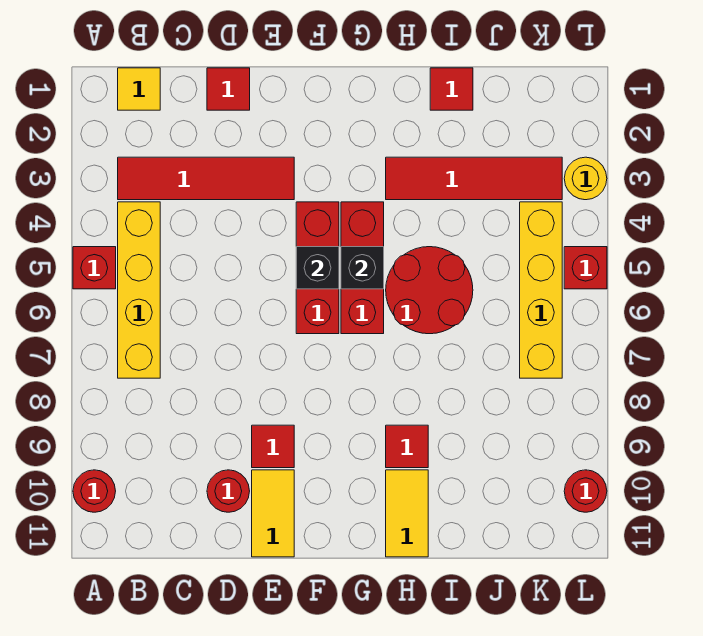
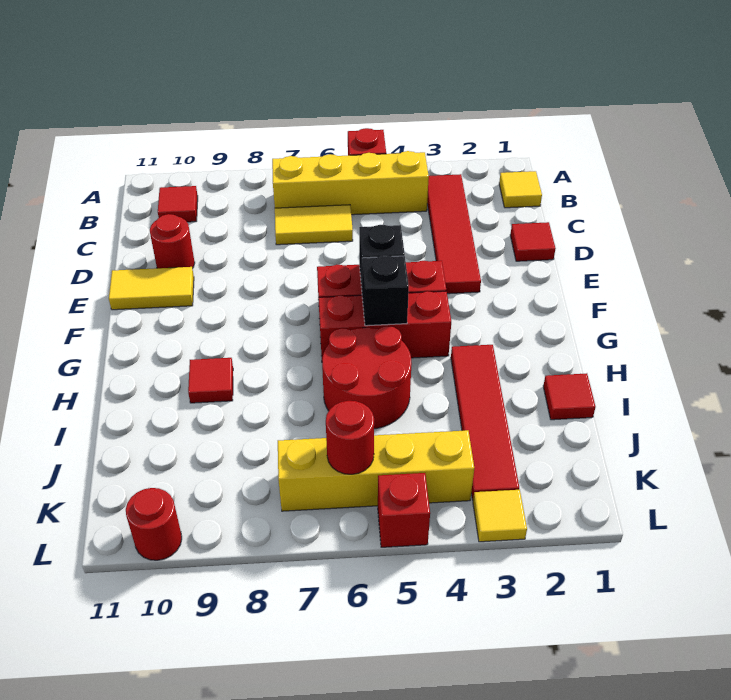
red 1x1 round brick [73,470,116,512] -> red 1x1 round brick moved to [326,401,374,474]
red 1x1 tile [252,425,294,468] -> red 1x1 tile moved to [158,186,198,222]
yellow 1x2 tile [386,470,428,557] -> yellow 1x2 tile moved to [275,205,353,245]
yellow 1x1 round brick [564,157,607,200] -> yellow 1x1 tile [473,490,527,542]

